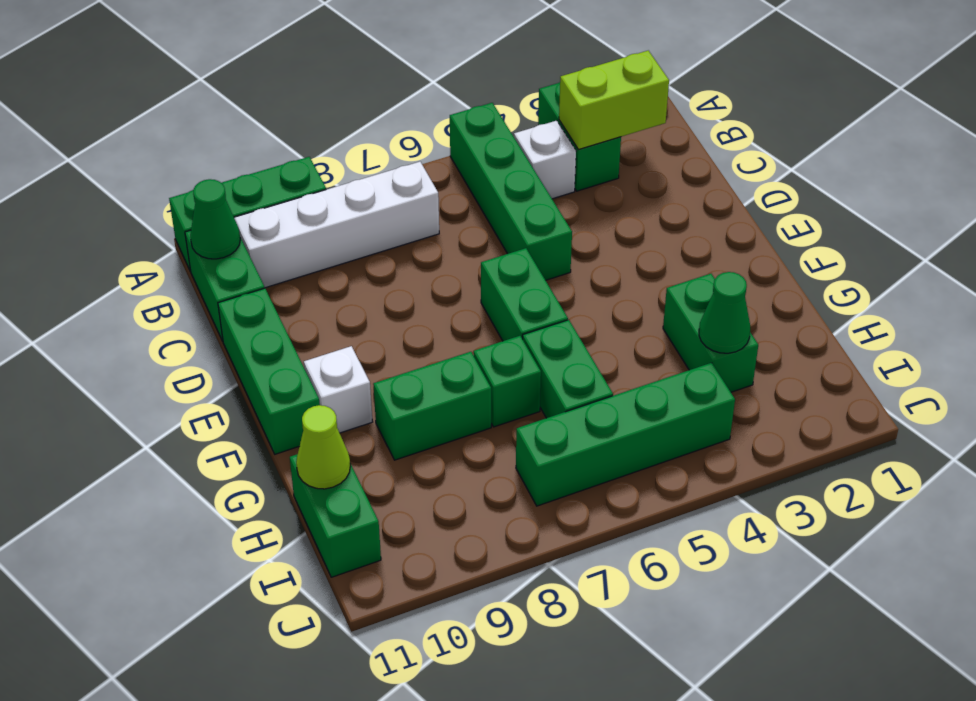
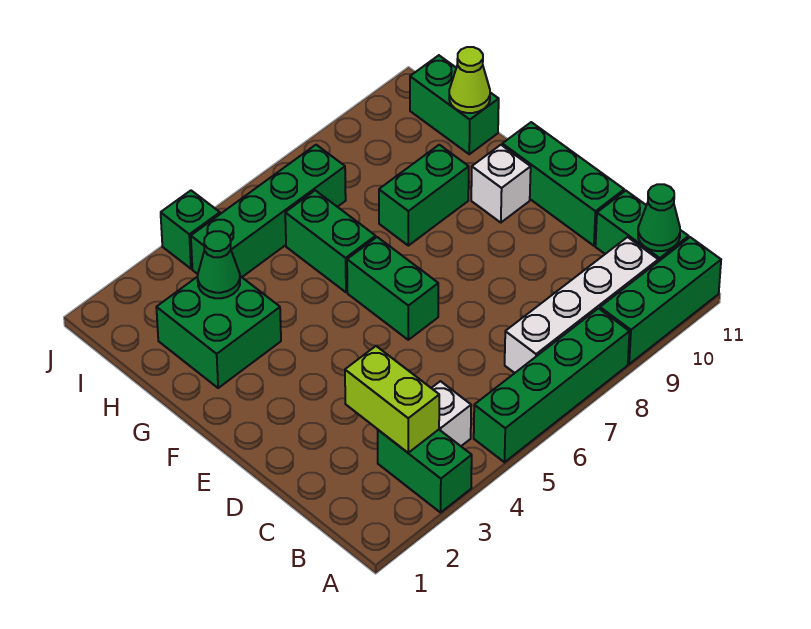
green 1x4 brick [450,103,572,280] -> green 1x4 brick turned to [474,308,630,462]
lime 1x2 brick [559,51,669,150] -> lime 1x2 brick turned to [345,346,439,453]
green 1x2 brick [663,274,758,392] -> green 2x2 brick [156,276,281,388]
green 1x1 brick [474,336,541,427] -> green 1x1 brick moved to [161,191,220,269]

